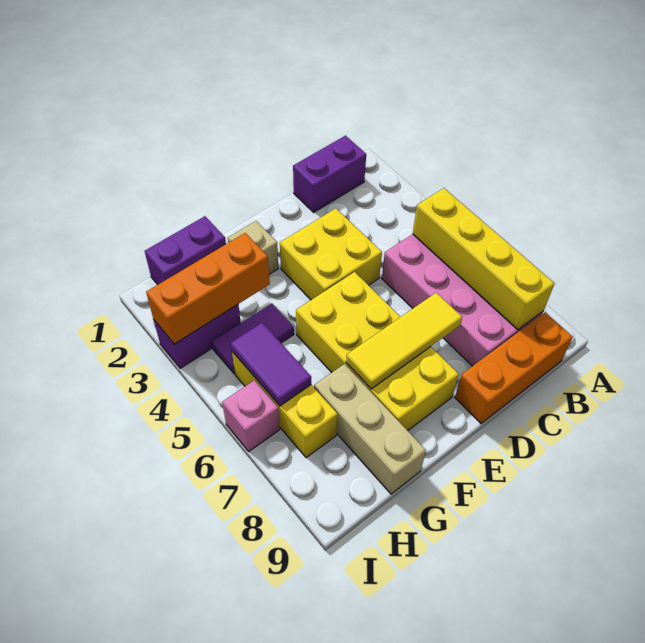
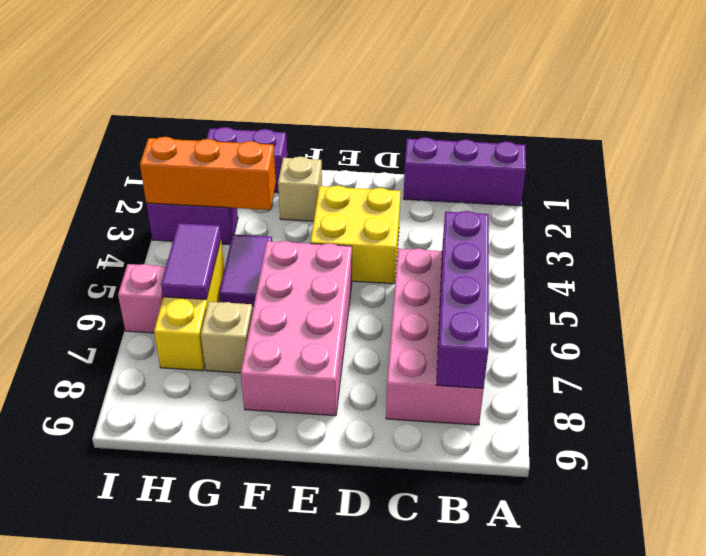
purple 1x2 brick [293,136,366,212] -> purple 1x3 brick [403,137,526,206]
yellow 1x4 brick [413,188,555,330] -> purple 1x4 brick [437,211,489,388]
orange 1x3 brick [455,312,573,424] -> none
yellow 1x3 tile [346,293,462,389] -> none
yellow 2x4 brick [296,272,459,431] -> pink 2x4 brick [241,241,352,416]
purple 1x2 tile [212,304,294,374] -> purple 1x2 tile turned to [219,235,272,307]
tan 1x3 brick [314,364,426,494] -> tan 1x1 brick [201,302,253,373]

